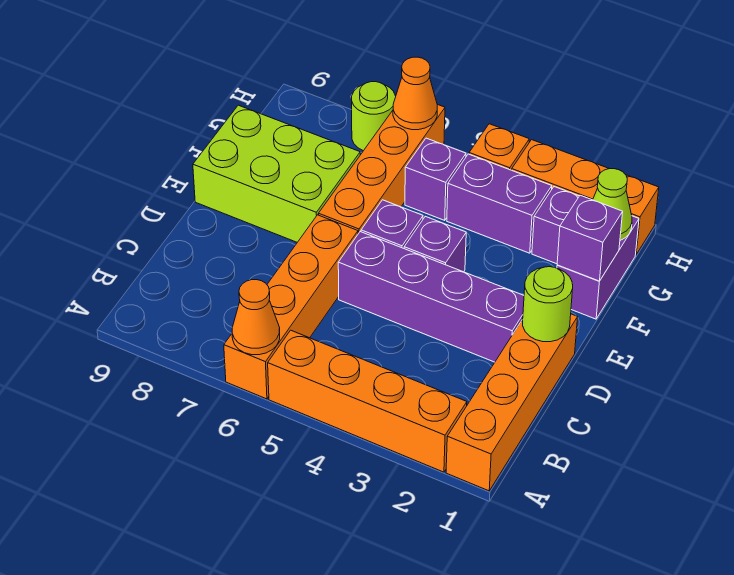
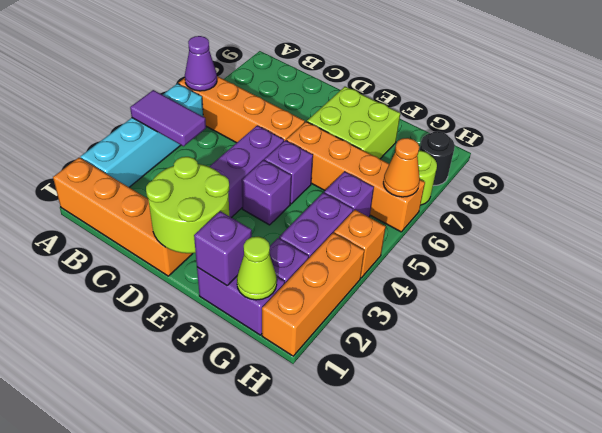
orange 1x4 brick [268,330,467,472] -> cyan 1x4 brick [81,84,203,187]
none -> purple 1x2 tile [130,90,206,146]
orange 1x1 cone [232,280,280,355] -> purple 1x1 cone [185,36,217,91]
lime 1x1 round brick [523,267,573,342] -> lime 2x2 round brick [146,157,229,253]
lime 2x3 brick [193,105,360,242] -> lime 2x2 brick [307,87,400,159]
none -> black 1x1 round brick [419,131,455,186]

